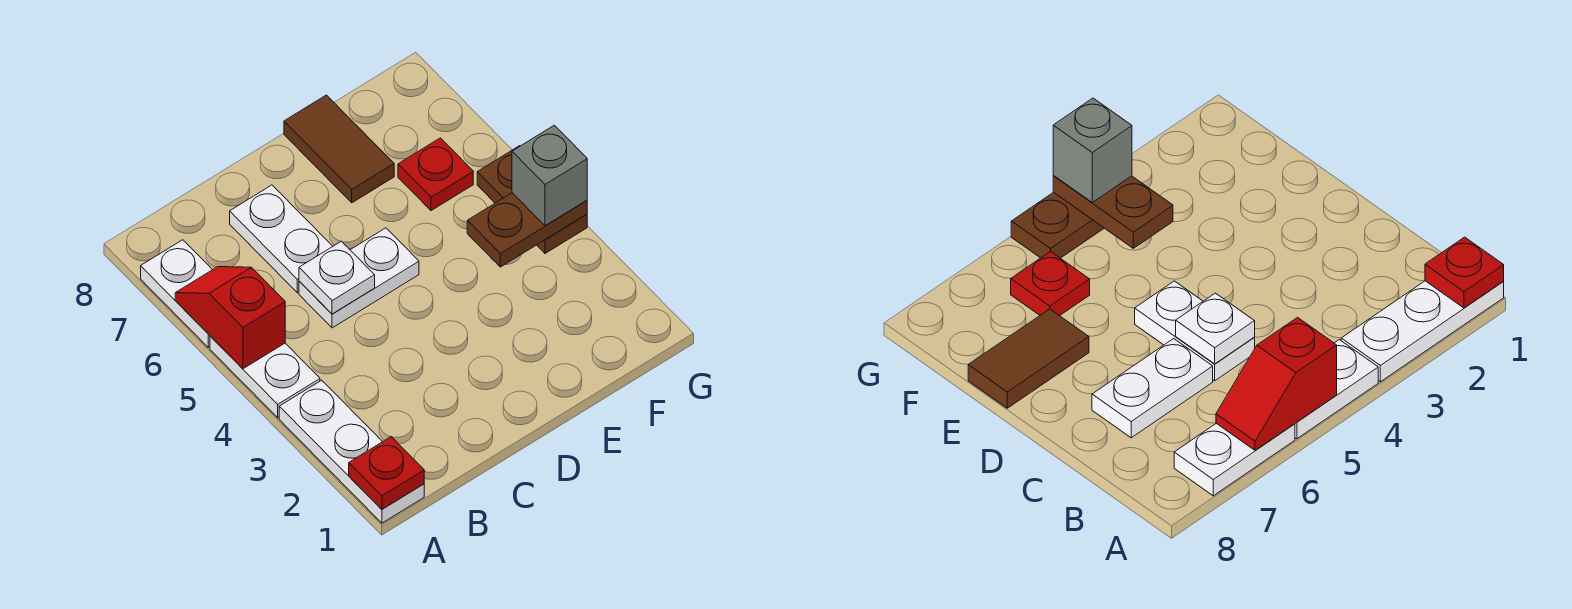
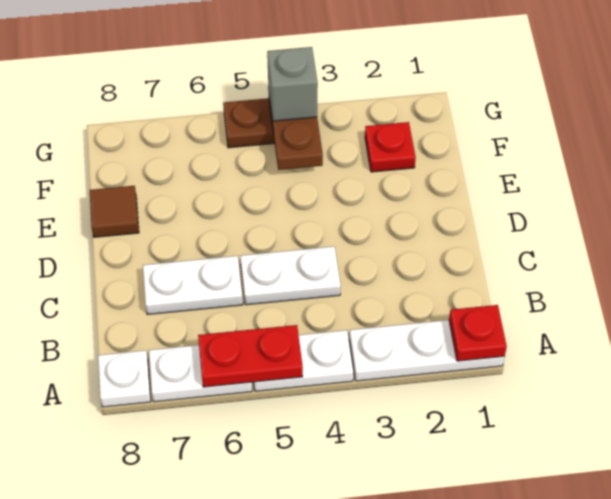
red 1x2 slope [175,267,285,369] -> red 1x2 plate [198,325,303,387]
white 1x2 plate [299,228,419,328] -> white 1x2 plate turned to [240,246,341,305]
white 1x1 plate [299,241,375,314] -> white 1x1 plate moved to [98,350,151,407]
brown 1x2 tile [284,95,394,203] -> brown 1x1 tile [90,186,139,237]
red 1x1 plate [398,138,473,211] -> red 1x1 plate moved to [365,122,416,172]

